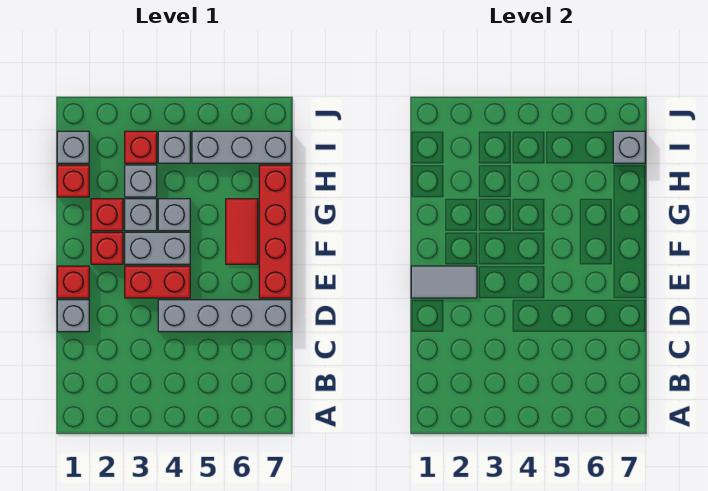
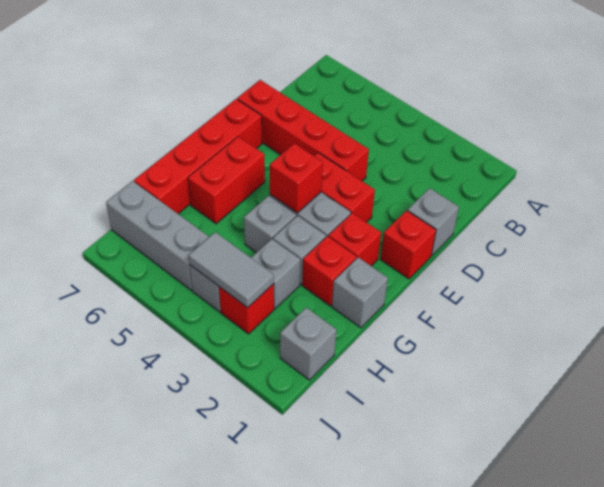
grey 1x4 brick [158,300,291,332] -> red 1x4 brick [237,80,369,181]
grey 1x2 tile [411,266,477,298] -> grey 1x2 tile moved to [189,232,274,308]
red 1x2 tile [226,199,258,264] -> red 1x2 brick [188,136,265,224]
red 1x1 brick [57,165,89,197] -> red 1x1 brick moved to [270,143,323,213]
grey 1x1 brick [613,131,645,163] -> grey 1x1 brick moved to [332,257,388,328]

